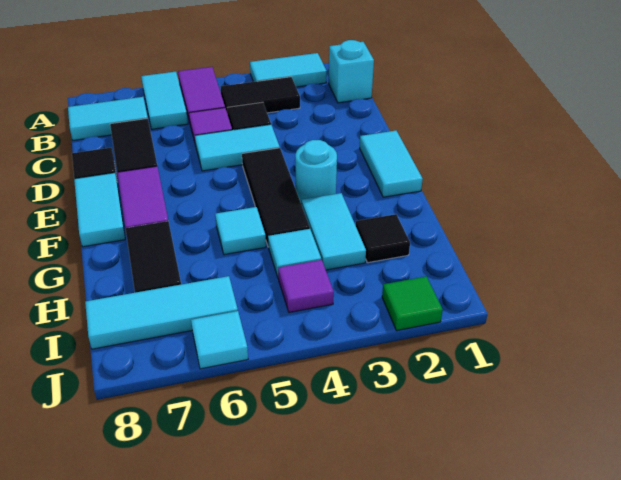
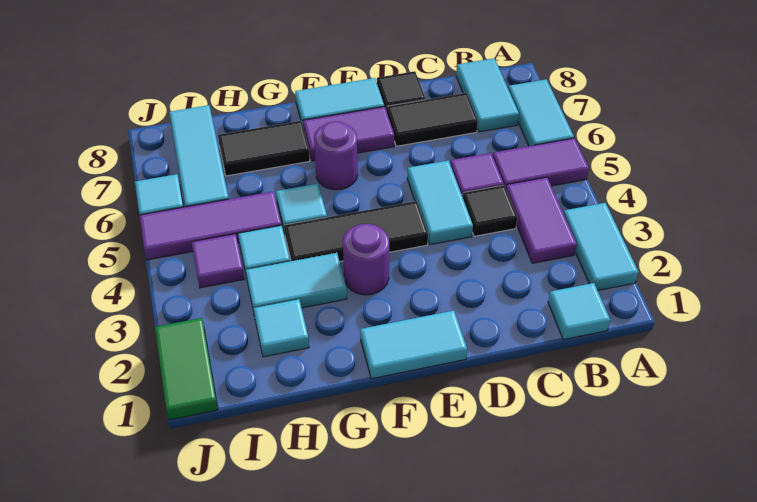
cyan 1x2 tile [141,72,188,129] -> cyan 1x2 tile turned to [508,79,574,146]
cyan 1x1 brick [328,40,374,103] -> cyan 1x1 tile [548,283,610,340]
black 1x2 tile [221,77,300,114] -> purple 1x2 tile [506,177,577,263]
cyan 1x1 round brick [295,140,337,204] -> purple 1x1 round brick [343,224,389,295]
none -> purple 1x1 round brick [314,121,358,190]
black 1x1 tile [356,214,410,263] -> cyan 1x1 tile [253,299,309,357]
none -> purple 1x3 tile [139,191,282,260]
green 1x1 tile [382,276,443,331] -> green 1x2 tile [155,318,218,420]

